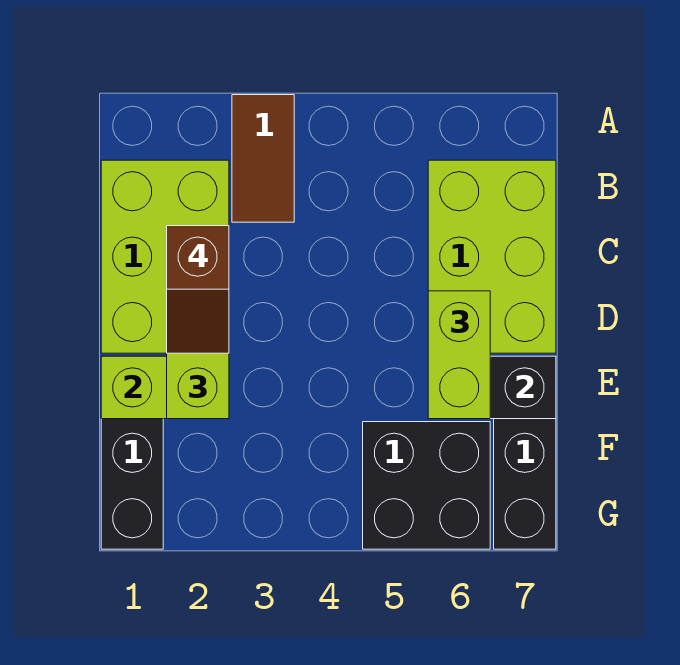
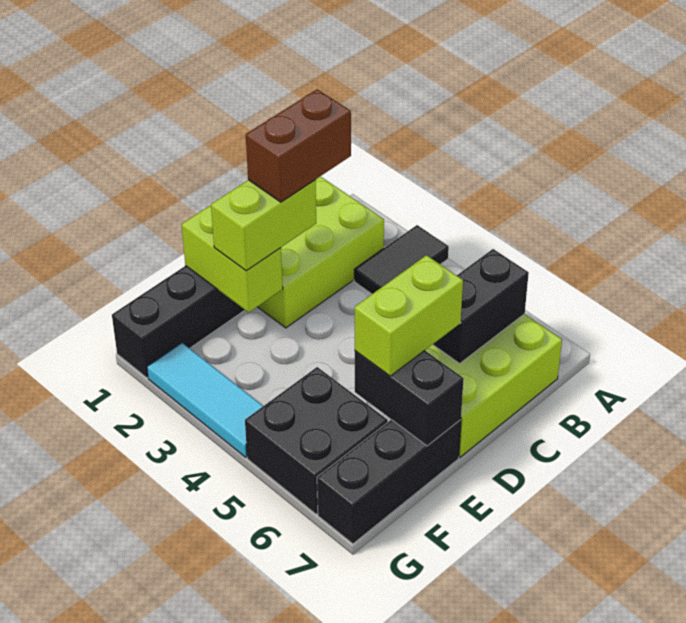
brown 1x2 tile [232,95,294,222] -> black 1x2 tile [354,225,449,294]
none -> black 1x2 brick [433,249,529,363]
brown 1x2 slope [167,226,229,353] -> brown 1x2 brick [246,89,351,202]
none -> cyan 1x3 tile [147,343,263,457]

